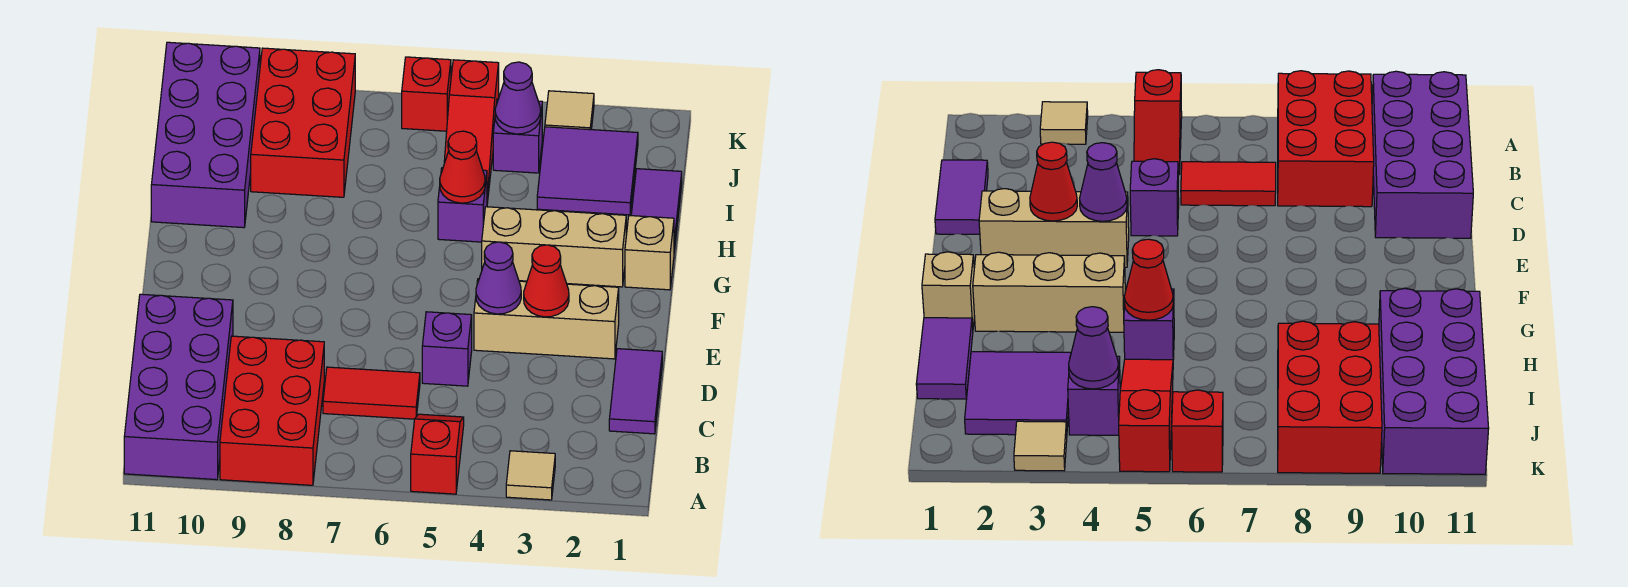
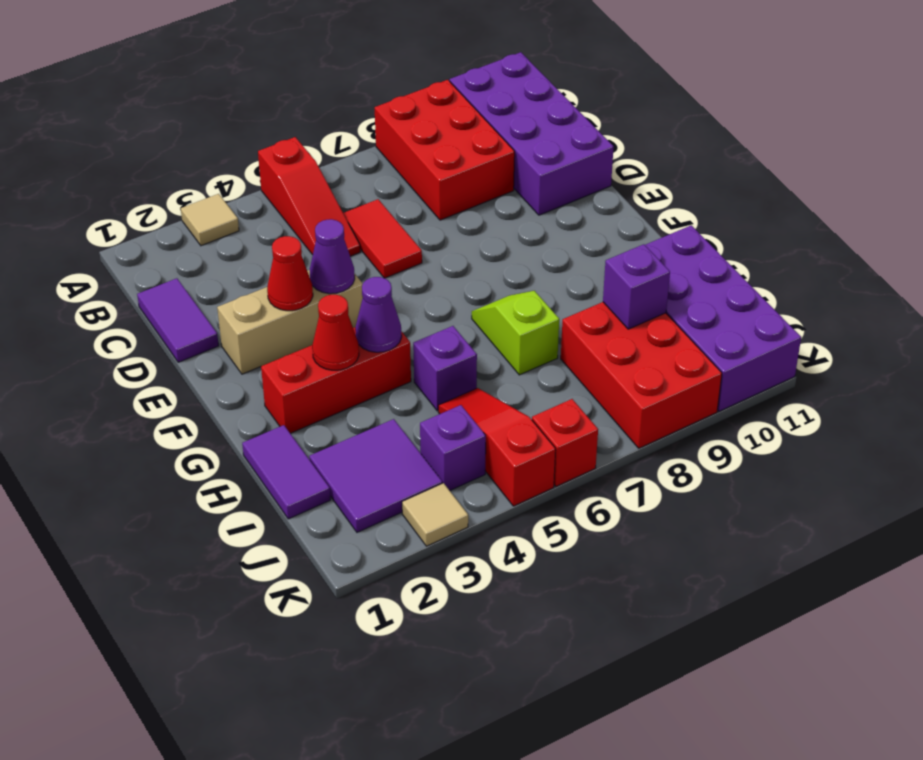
red 1x2 slope [411,414,464,494] -> red 1x3 slope [258,137,360,256]
red 1x2 tile [323,367,420,419] -> red 1x2 tile turned to [343,199,422,278]
purple 1x1 brick [422,312,472,386] -> purple 1x1 brick moved to [603,244,670,329]
tan 1x1 brick [625,216,674,290] -> none
tan 1x3 brick [482,207,626,287] -> red 1x3 brick [261,328,411,433]
none -> lime 1x2 slope [472,291,559,375]
red 1x1 cone [440,131,485,203] -> red 1x1 cone moved to [312,295,359,370]
purple 1x1 cone [495,62,541,134] -> purple 1x1 cone moved to [355,277,402,352]

